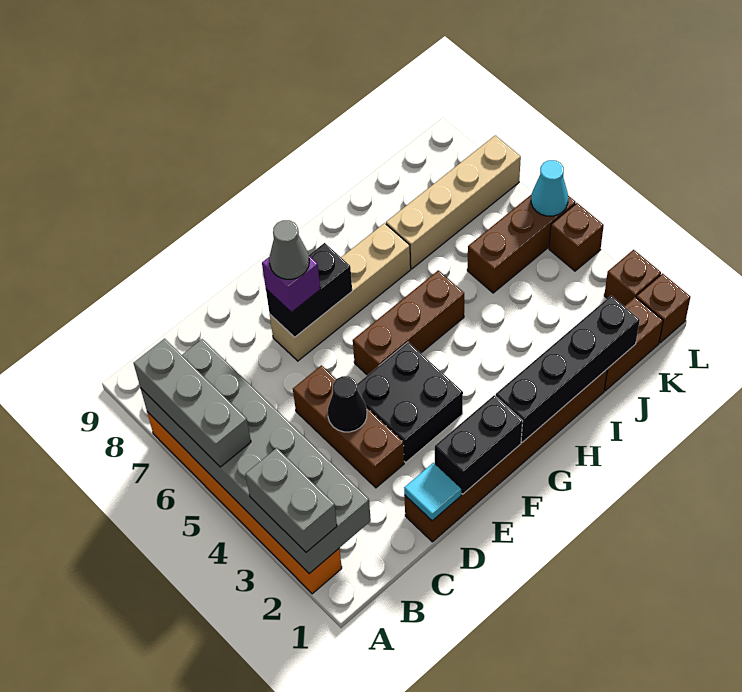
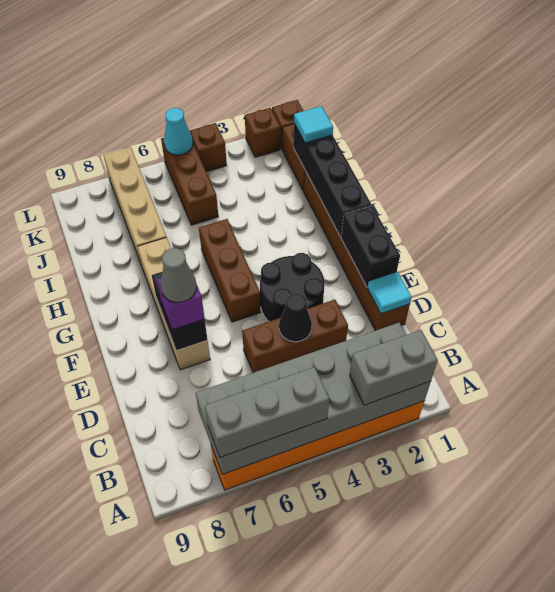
black 2x2 brick [357,342,463,462] -> black 2x2 round brick [260,253,324,321]
none -> cyan 1x1 tile [294,106,333,143]

